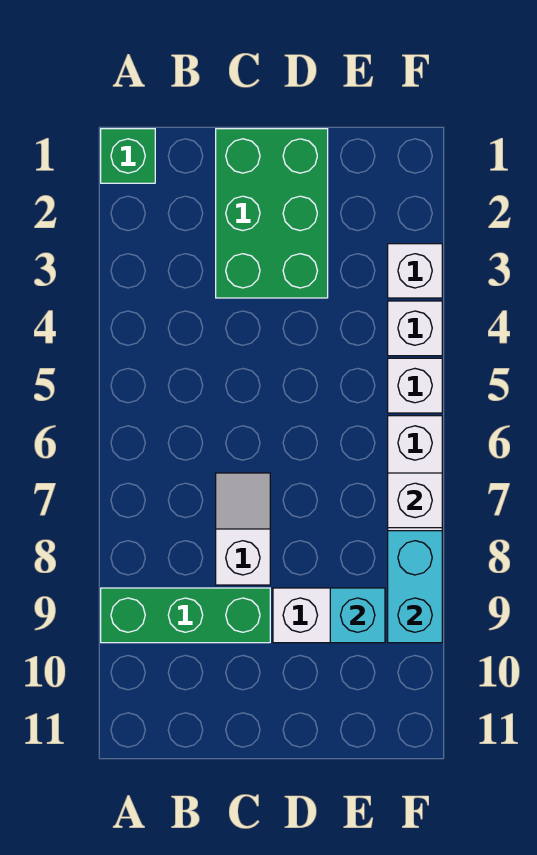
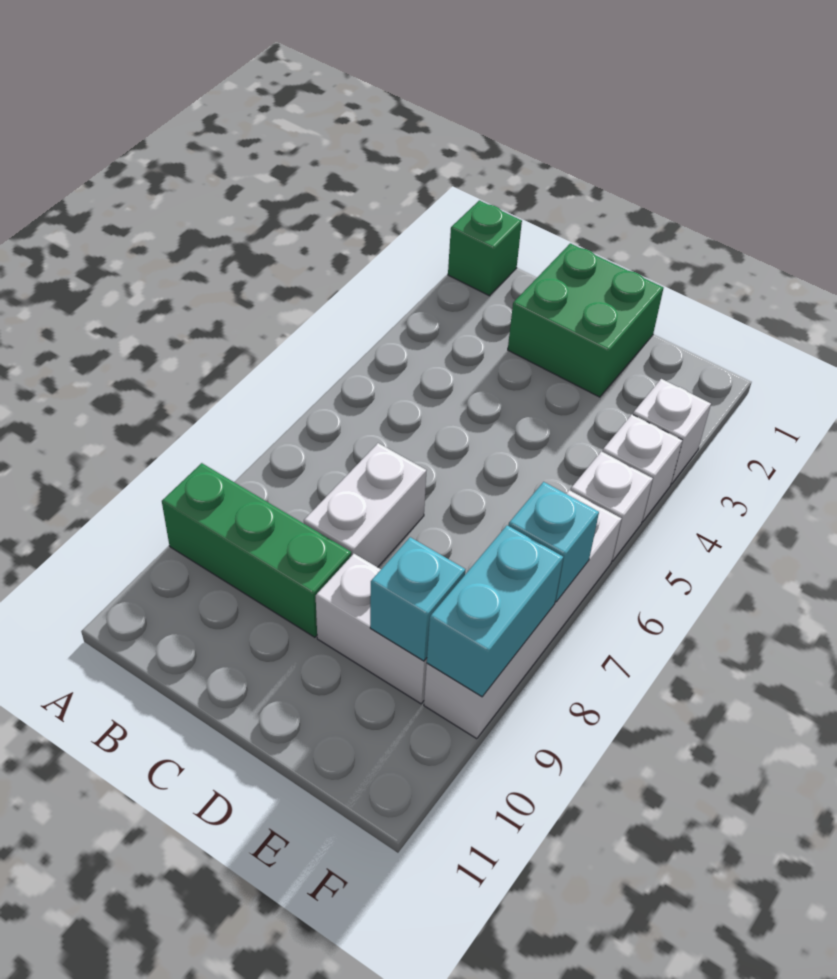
green 2x3 brick [216,129,328,298] -> green 2x2 brick [508,243,663,397]
white 1x2 slope [216,473,270,585] -> white 1x2 brick [304,443,427,567]
white 1x1 brick [388,473,442,528] -> cyan 1x1 brick [508,482,599,602]

